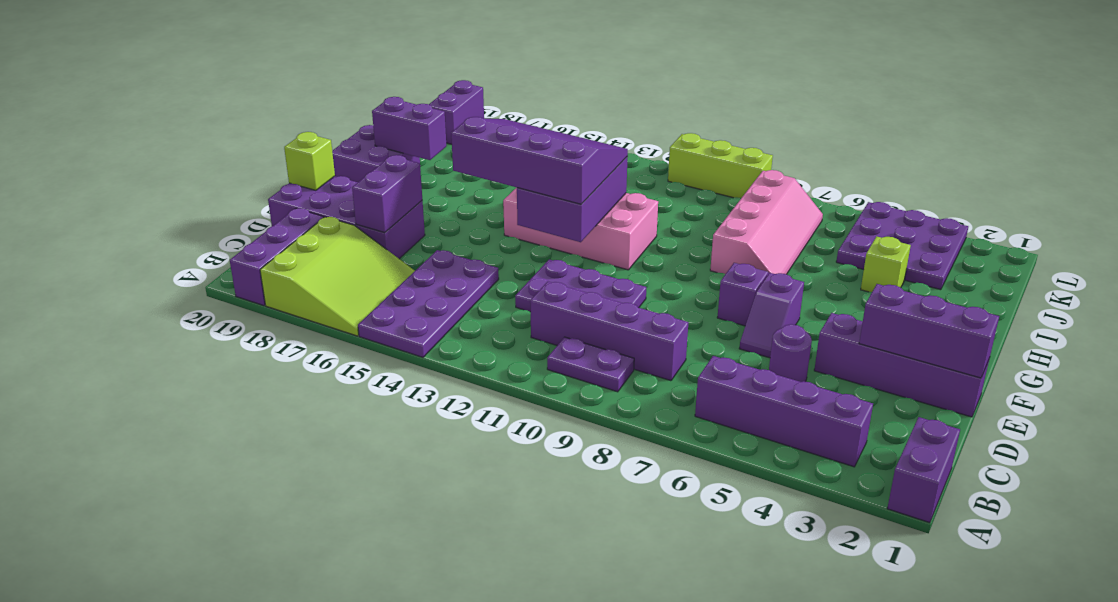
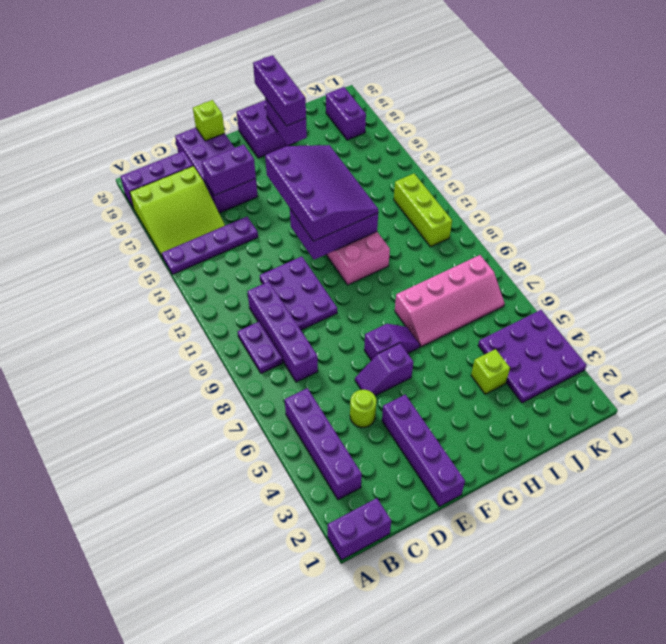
purple 2x4 plate [358,250,499,357] -> purple 1x4 plate [162,217,258,274]
purple 1x1 round brick [769,324,812,382] -> lime 1x1 round brick [350,390,376,428]
purple 1x3 brick [859,284,999,378] -> purple 1x3 brick moved to [253,55,306,126]
purple 1x2 brick [429,80,484,144] -> purple 1x2 brick turned to [326,87,366,140]
lime 1x3 brick [668,133,773,198] -> lime 1x3 brick moved to [394,174,452,247]

